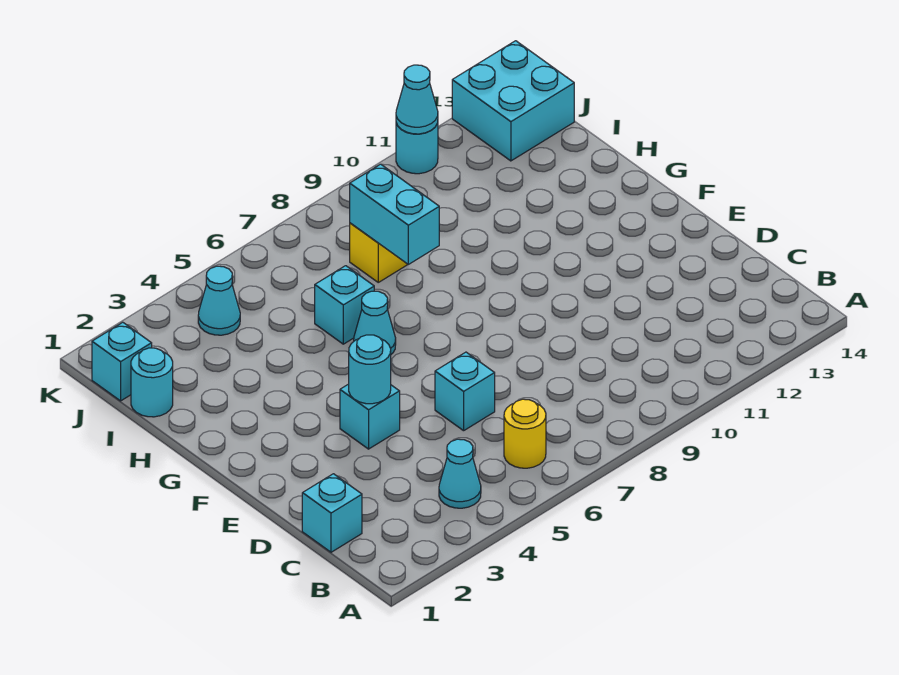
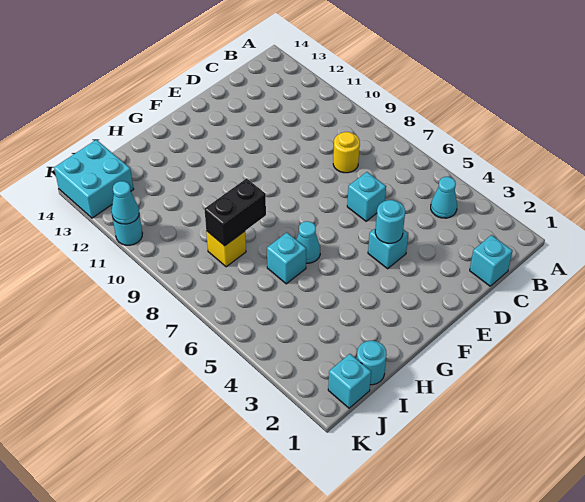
yellow 1x1 round brick [504,399,546,468] -> yellow 1x1 round brick moved to [333,132,360,173]
cyan 1x2 brick [350,164,439,264] -> black 1x2 brick [204,178,266,246]
cyan 1x1 cone [198,266,240,335] -> none

